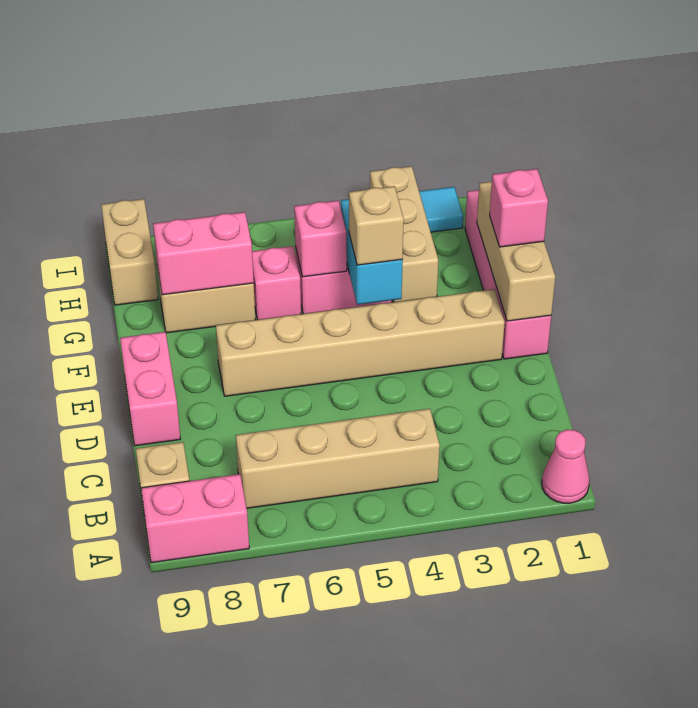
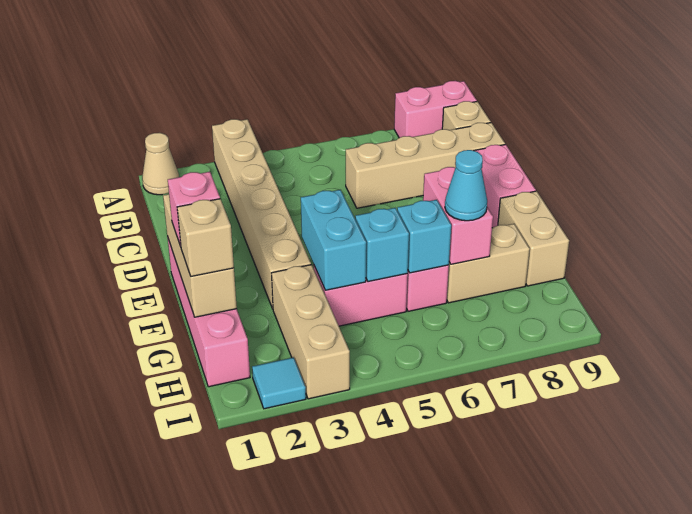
pink 1x1 cone [542,429,590,503] -> tan 1x1 cone [142,133,179,195]
tan 1x4 brick [236,409,440,508] -> tan 1x4 brick moved to [346,123,505,208]
tan 1x6 brick [216,289,505,396] -> tan 1x6 brick turned to [212,119,311,309]
tan 1x1 brick [349,186,404,265] -> tan 1x1 brick moved to [177,199,234,276]
pink 1x1 brick [294,201,347,277] -> cyan 1x1 brick [355,208,409,282]
none -> cyan 1x1 brick [397,200,451,273]
pink 1x2 brick [153,212,254,295] -> pink 1x2 brick turned to [423,167,493,264]
none -> cyan 1x1 cone [445,150,487,221]
tan 1x2 brick [101,199,158,305] -> tan 1x2 brick moved to [498,191,569,286]

